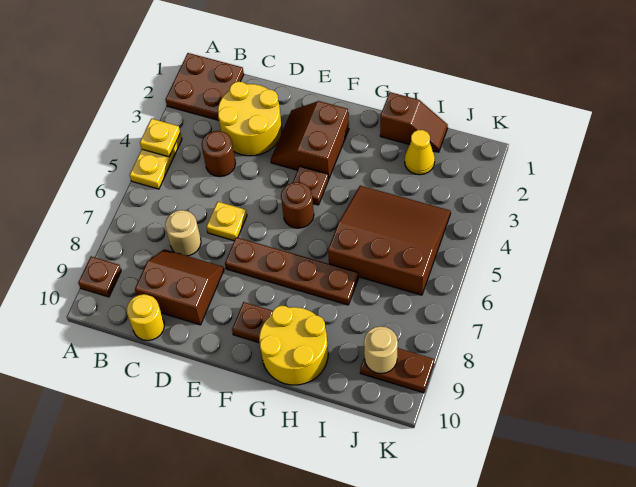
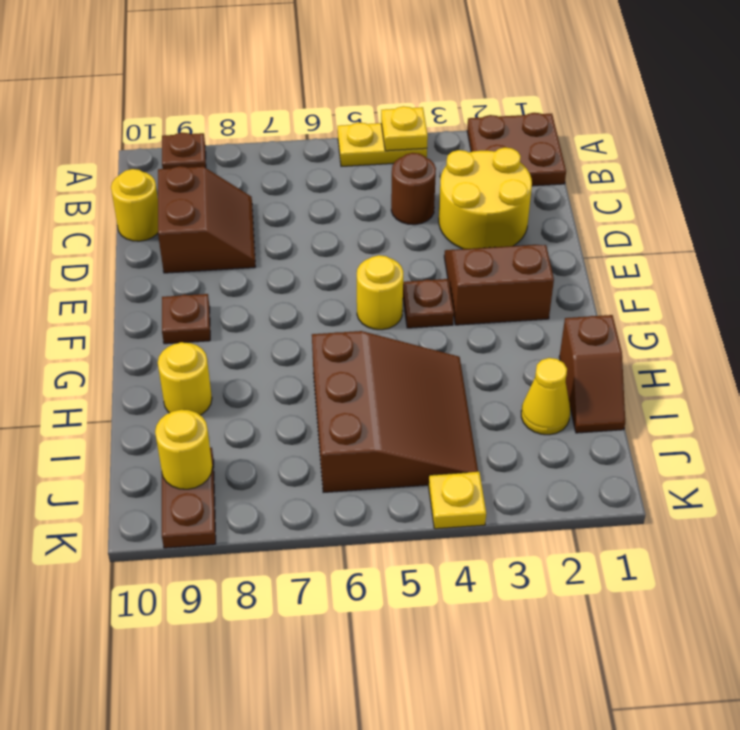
tan 1x1 round brick [165,210,201,256] -> none
yellow 1x1 plate [206,202,247,241] -> yellow 1x1 plate moved to [429,472,486,529]
brown 1x4 plate [225,237,359,305] -> none
brown 1x1 round brick [281,182,314,228] -> yellow 1x1 round brick [357,255,403,330]
yellow 2x2 round brick [259,306,328,385] -> yellow 1x1 round brick [158,342,212,415]
tan 1x1 round brick [364,326,398,374] -> yellow 1x1 round brick [155,410,212,489]

